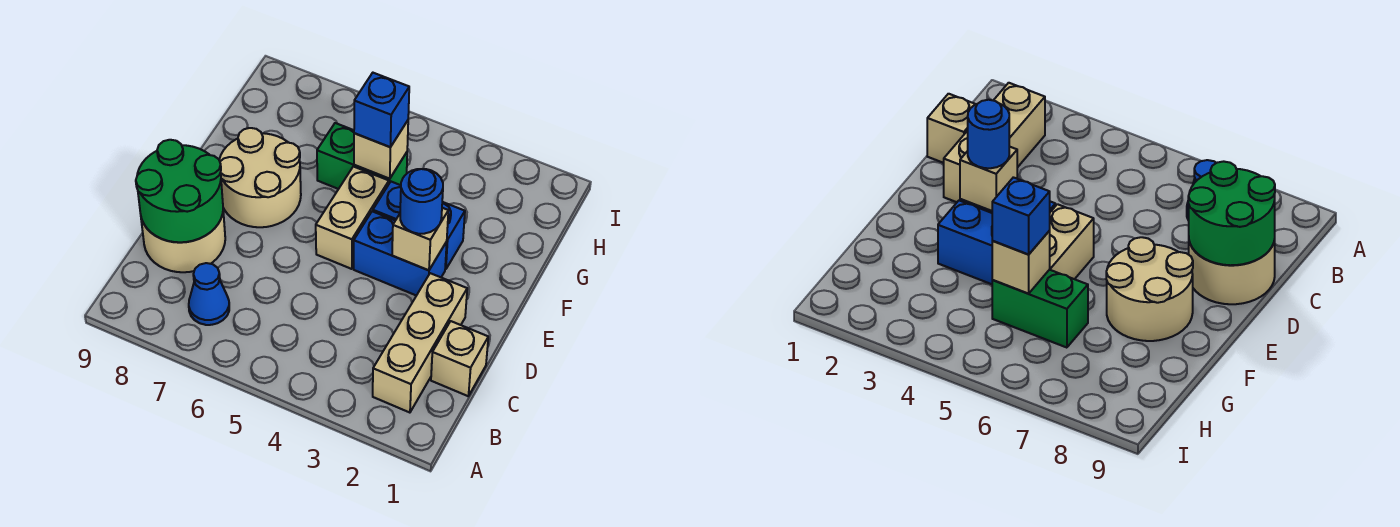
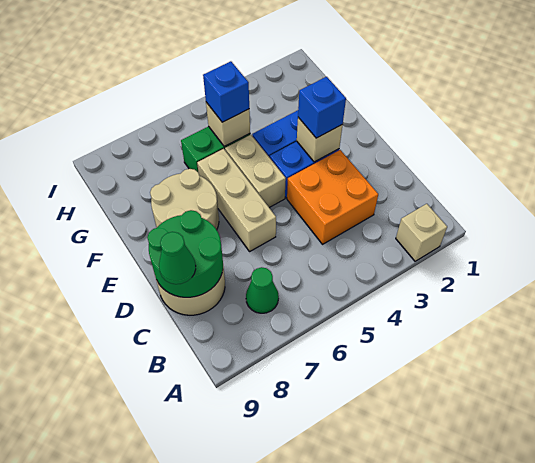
tan 1x3 brick [373,273,467,413] -> tan 1x3 brick moved to [197,149,276,251]
blue 1x1 cone [189,263,229,325] -> green 1x1 cone [246,267,279,313]
tan 1x1 brick [431,321,488,396] -> tan 1x1 brick moved to [396,204,447,261]
none -> orange 2x2 brick [287,150,378,244]
none -> green 1x1 cone [159,232,196,284]
blue 1x1 round brick [400,169,443,234] -> blue 1x1 brick [298,77,346,138]

